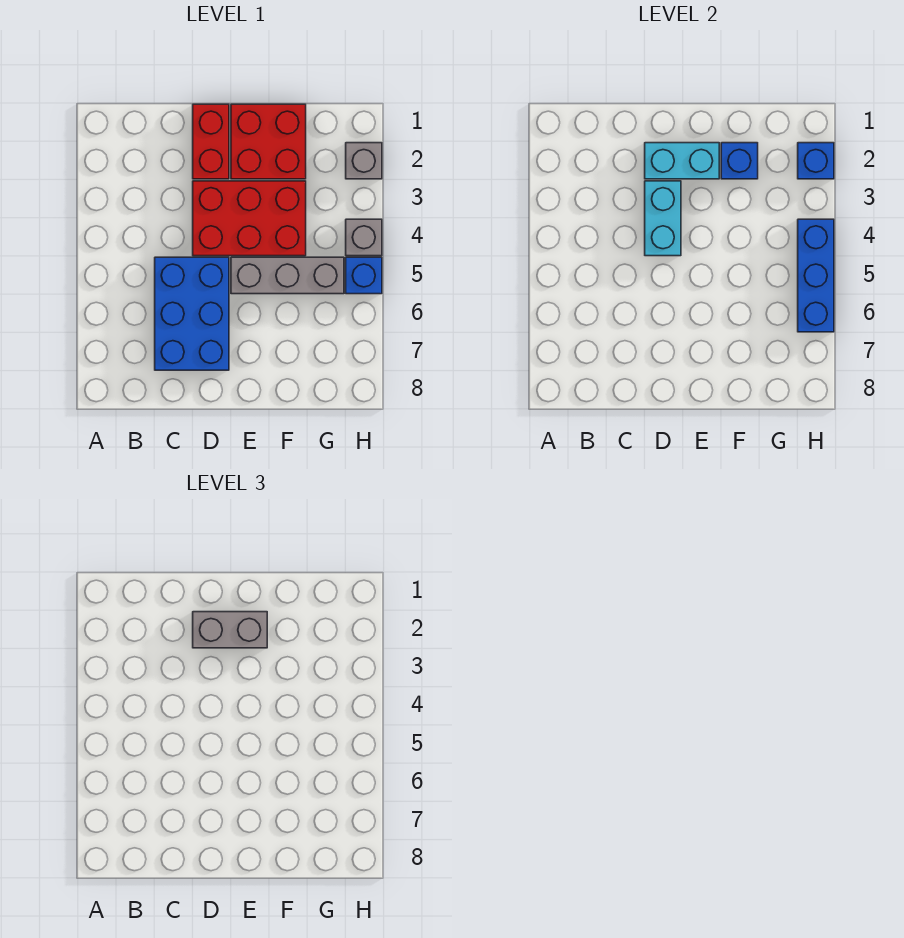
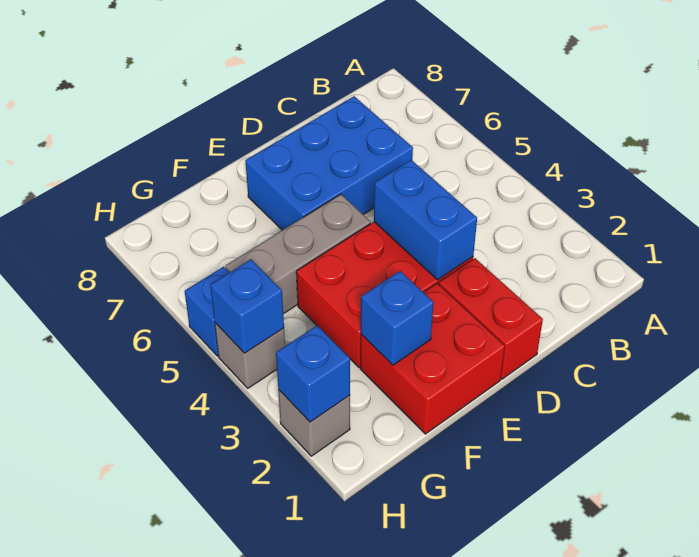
blue 2x3 brick [155,257,229,370] -> blue 2x3 brick turned to [245,96,413,230]
cyan 1x2 brick [645,143,719,179] -> none
grey 1x2 brick [193,612,267,648] -> none
cyan 1x2 brick [645,181,681,256] -> blue 1x2 brick [374,160,477,280]
blue 1x3 brick [798,219,834,332] -> blue 1x1 brick [211,260,284,353]

